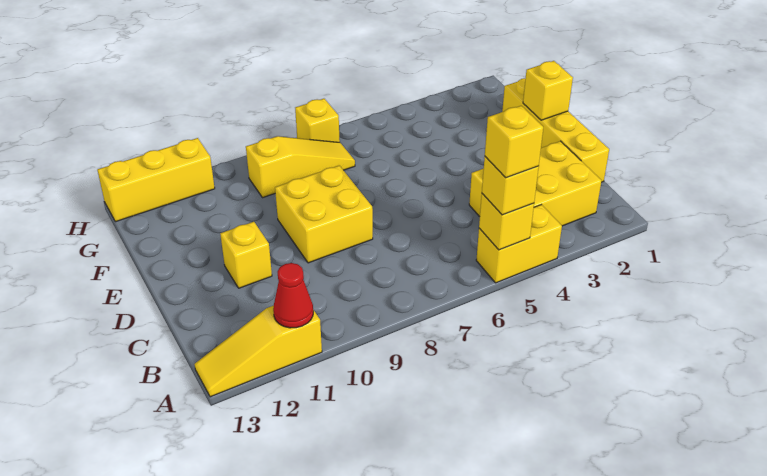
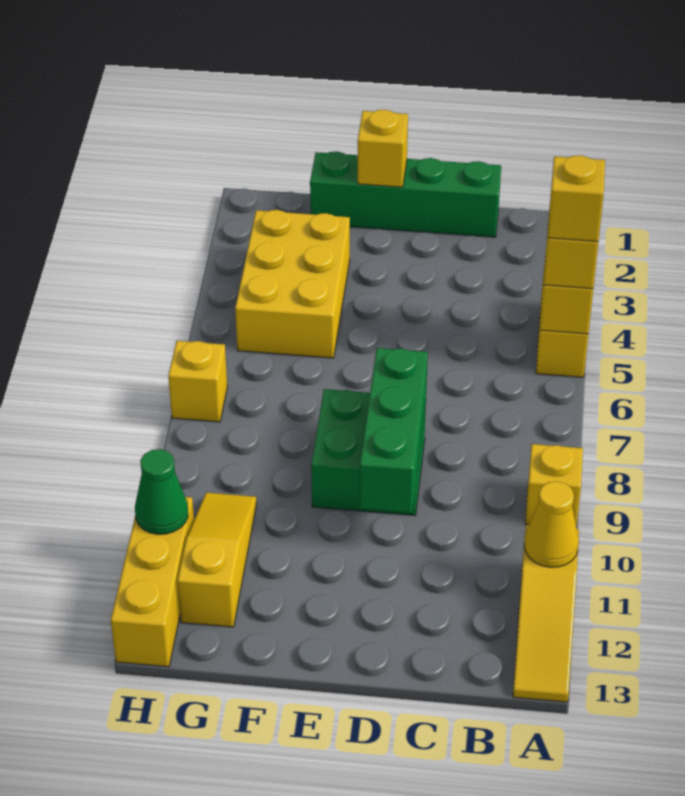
red 1x1 cone [273,263,313,328] -> yellow 1x1 cone [524,481,579,567]
yellow 2x3 brick [469,141,601,226] -> yellow 2x3 brick moved to [235,210,350,358]
yellow 1x4 brick [502,78,609,182] -> green 1x4 brick [310,151,501,237]
yellow 2x2 brick [275,165,373,263] -> green 2x2 brick [311,389,426,516]
none -> green 1x3 brick [360,348,428,513]
yellow 1x1 brick [220,222,272,288] -> yellow 1x1 brick moved to [525,444,583,527]
yellow 1x3 slope [246,136,355,198] -> yellow 1x3 slope moved to [177,493,256,627]
none -> green 1x1 cone [135,449,188,534]

